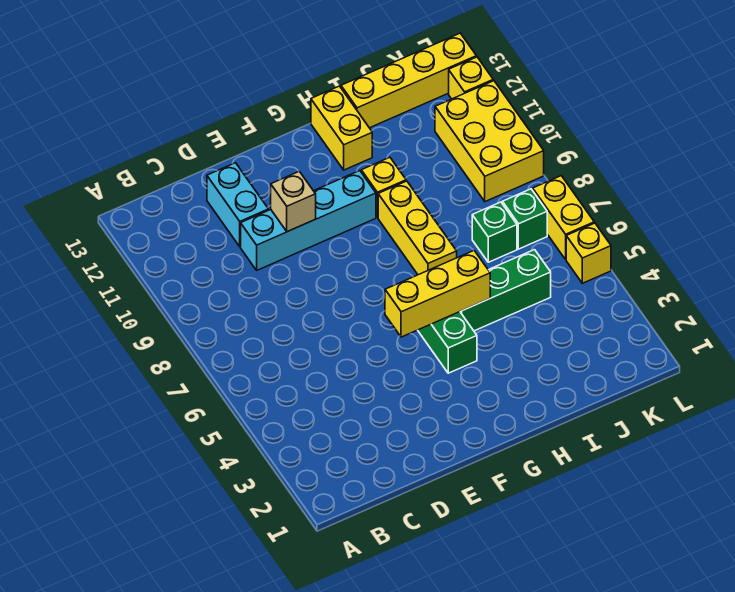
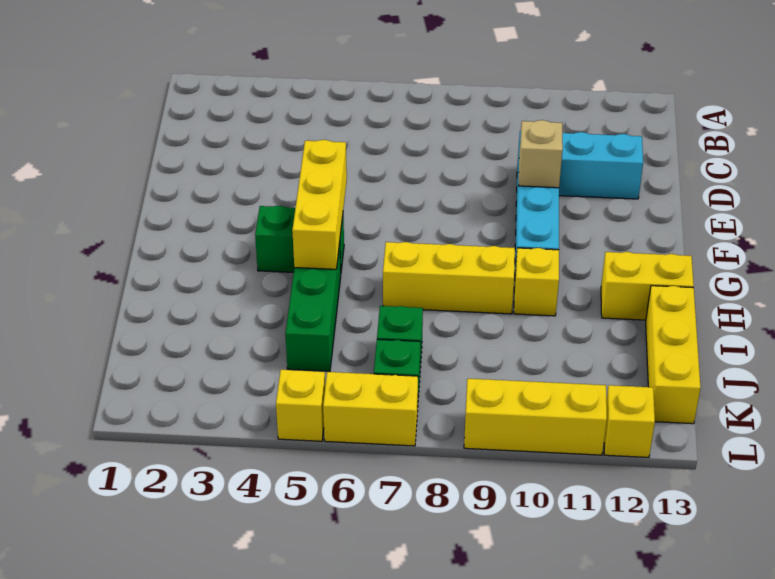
yellow 1x4 brick [341,33,476,128] -> yellow 1x3 brick [646,286,701,424]
yellow 2x3 brick [435,81,544,202] -> yellow 1x3 brick [464,379,607,455]

